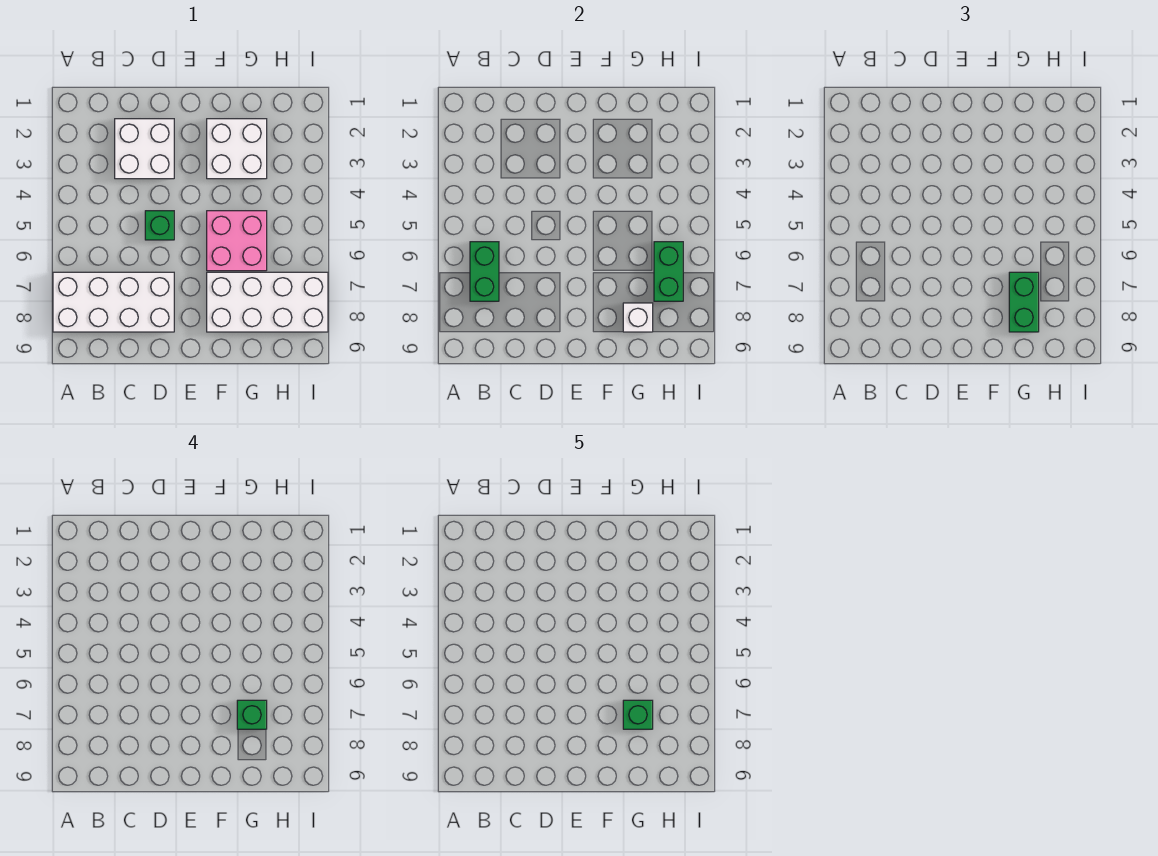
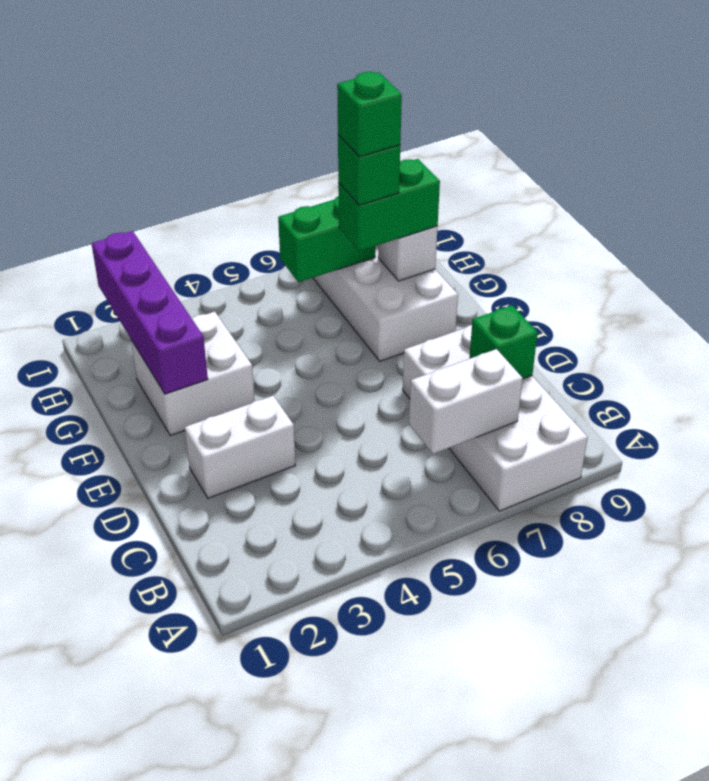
green 1x2 brick [470,242,499,301] -> white 1x2 brick [409,349,523,454]
white 2x2 brick [115,119,174,179] -> white 1x2 brick [185,396,295,498]
green 1x1 brick [145,211,174,240] -> green 1x1 brick moved to [469,305,538,379]
none -> purple 1x4 brick [91,231,208,394]
pink 2x2 brick [207,211,267,271] -> none

